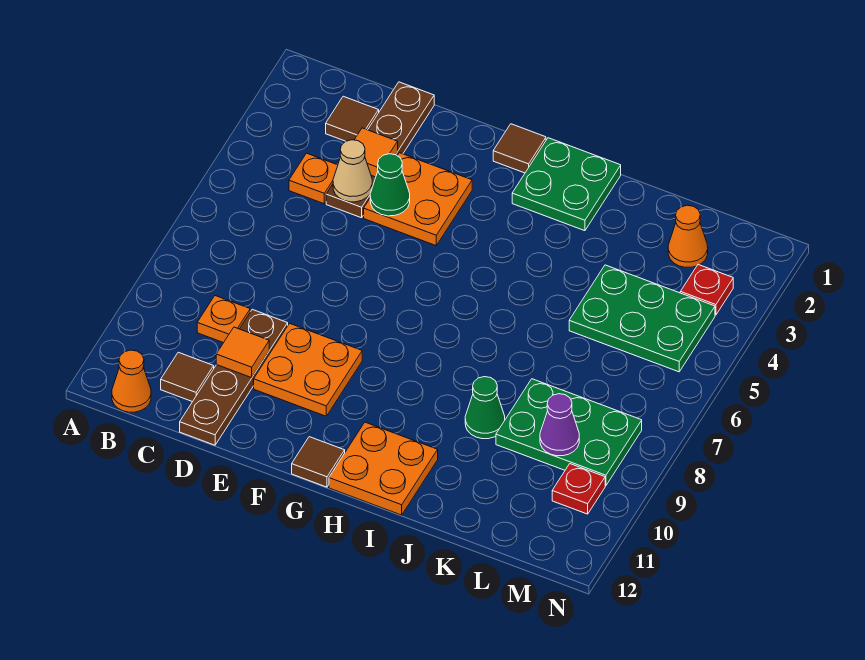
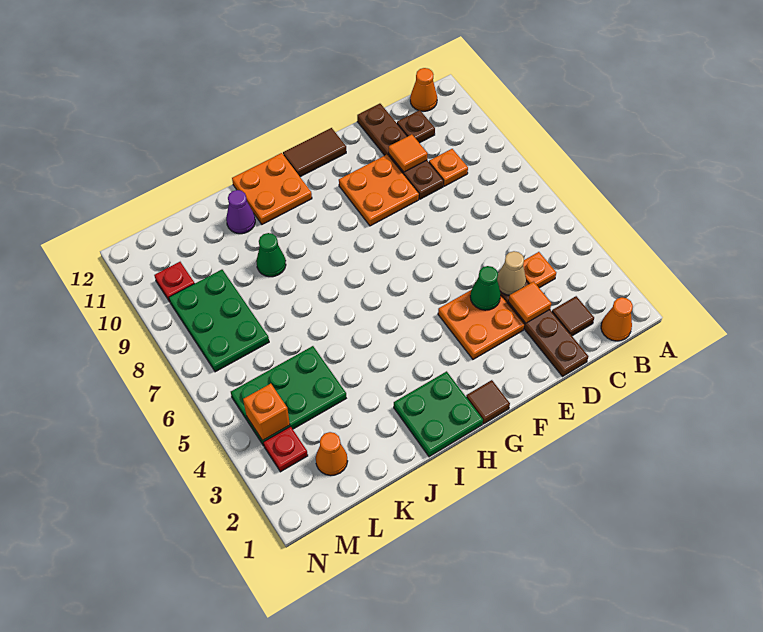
none -> orange 1x1 cone [601,297,633,341]
brown 1x1 tile [161,352,214,402] -> brown 1x1 plate [397,110,435,143]
brown 1x1 tile [292,437,345,487] -> brown 1x2 tile [283,128,346,177]
green 2x3 plate [496,379,642,486] -> green 2x3 plate turned to [169,270,269,372]
purple 1x1 cone [540,394,579,456] -> purple 1x1 cone moved to [226,190,255,234]
none -> orange 1x1 brick [243,384,290,441]

